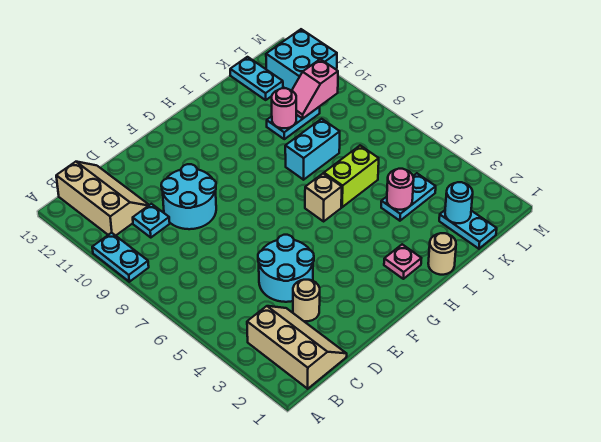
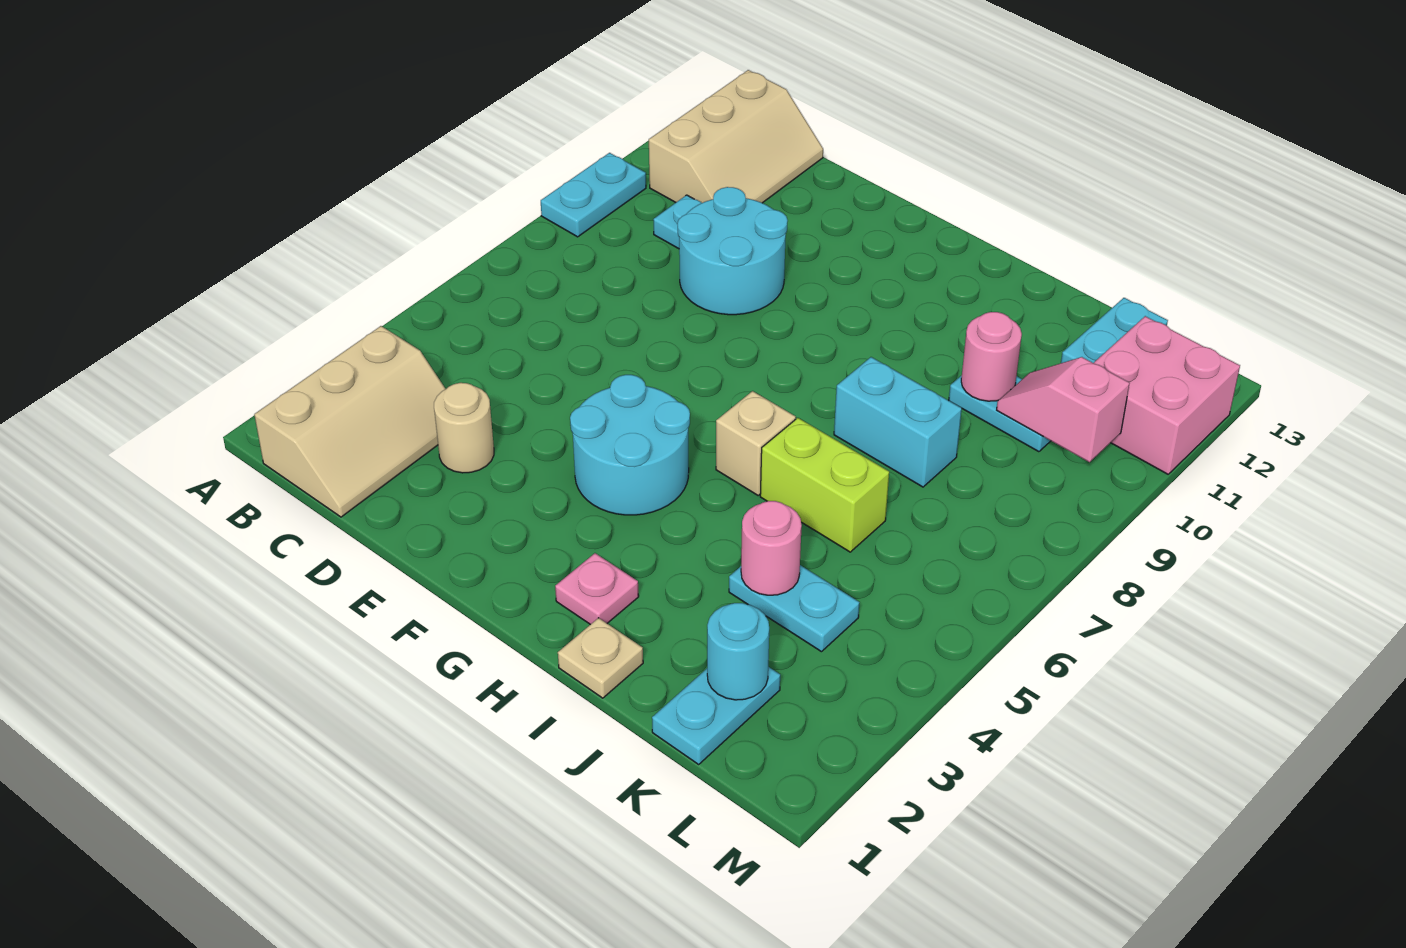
cyan 2x2 round brick [258,235,314,302] -> cyan 2x2 round brick moved to [570,375,690,515]
tan 1x1 round brick [428,233,456,275] -> tan 1x1 plate [558,618,643,698]
cyan 2x2 brick [266,29,337,91] -> pink 2x2 brick [1094,316,1240,474]

